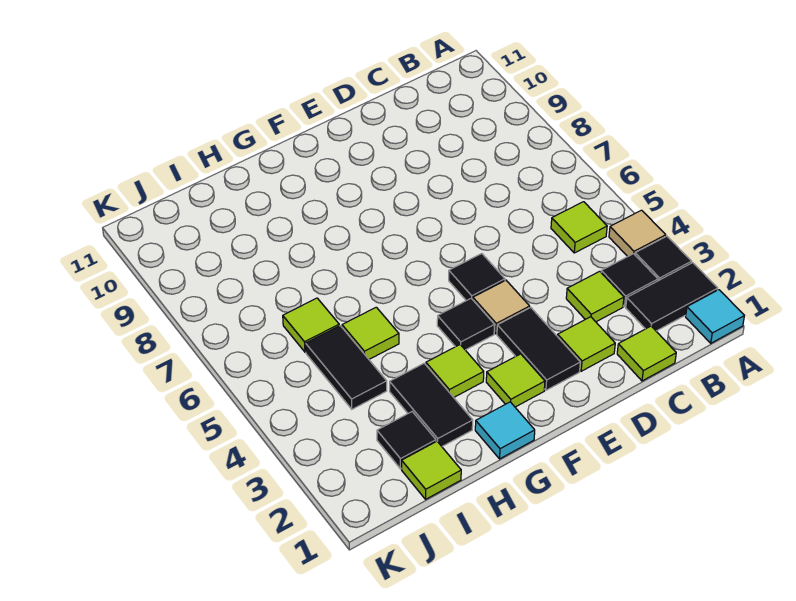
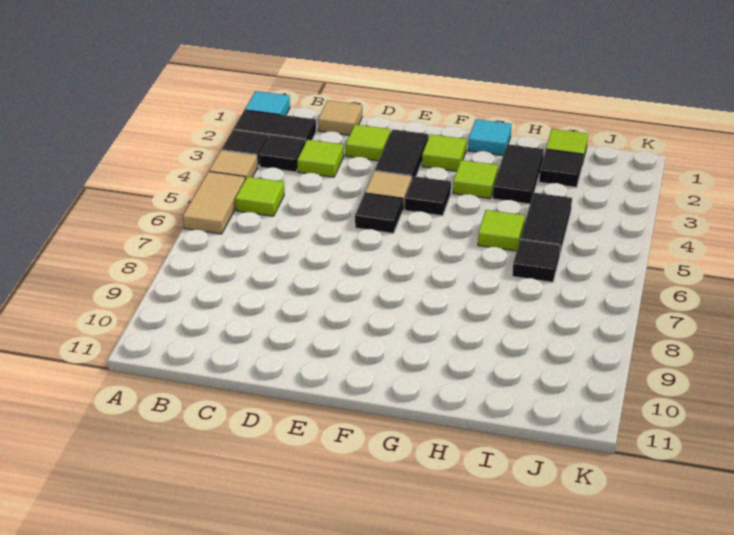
none -> tan 1x2 tile [183,172,245,234]
lime 1x1 tile [617,326,676,381] -> tan 1x1 tile [318,100,362,135]
lime 1x1 tile [283,298,339,352] -> black 1x1 tile [512,239,560,282]

